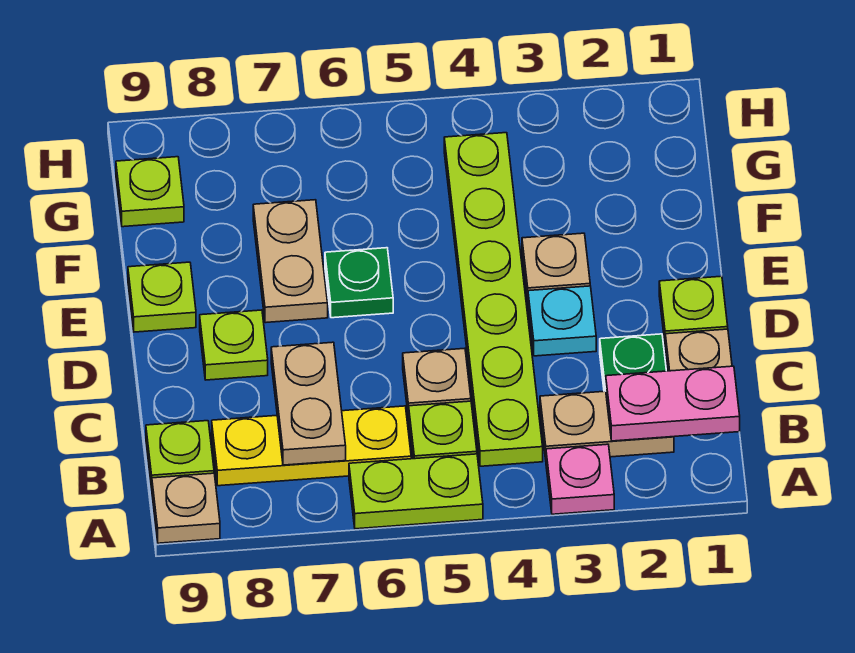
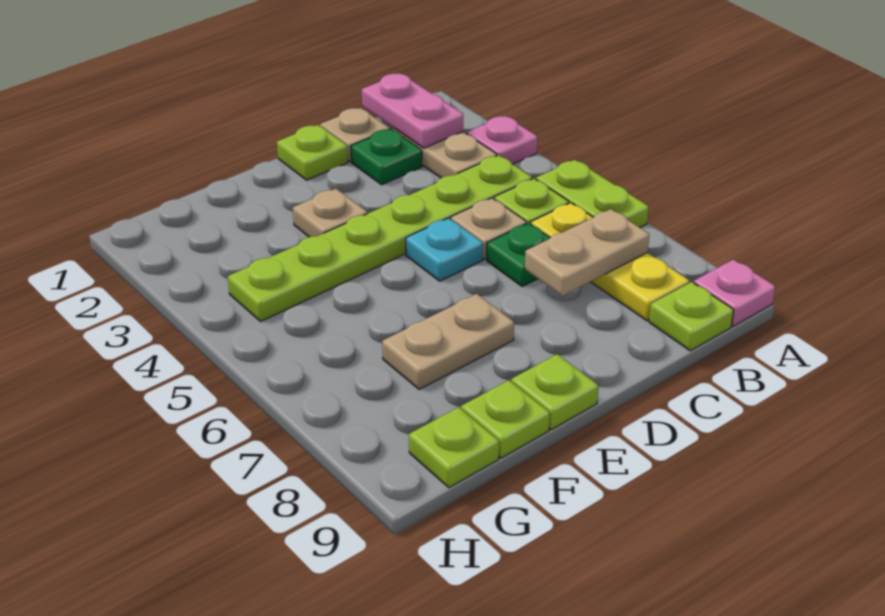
tan 1x1 plate [152,473,220,543] -> pink 1x1 plate [694,260,775,326]
cyan 1x1 plate [528,286,596,356] -> cyan 1x1 plate moved to [406,218,483,281]
lime 1x1 plate [200,310,268,380] -> lime 1x1 plate moved to [461,380,550,458]
green 1x1 plate [325,248,393,318] -> green 1x1 plate moved to [487,223,550,286]

